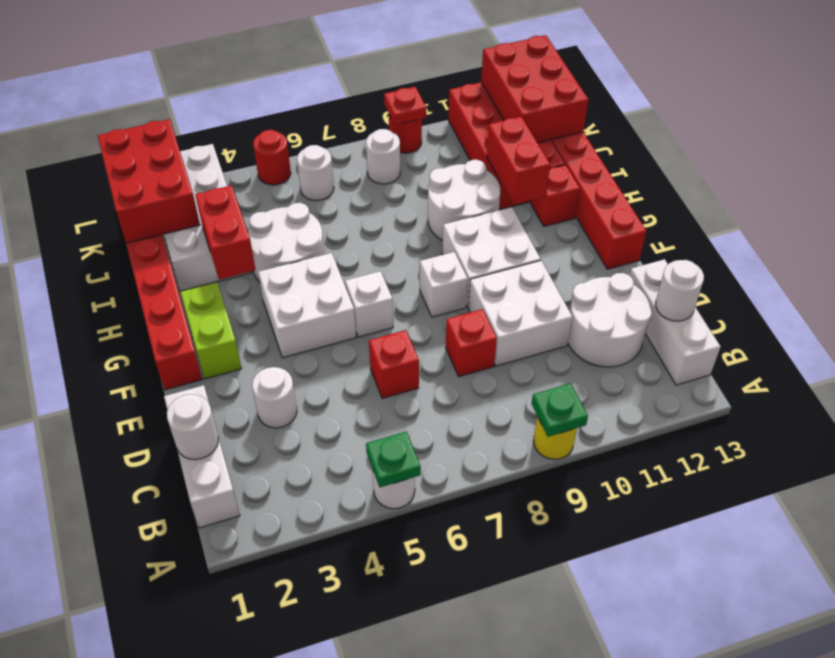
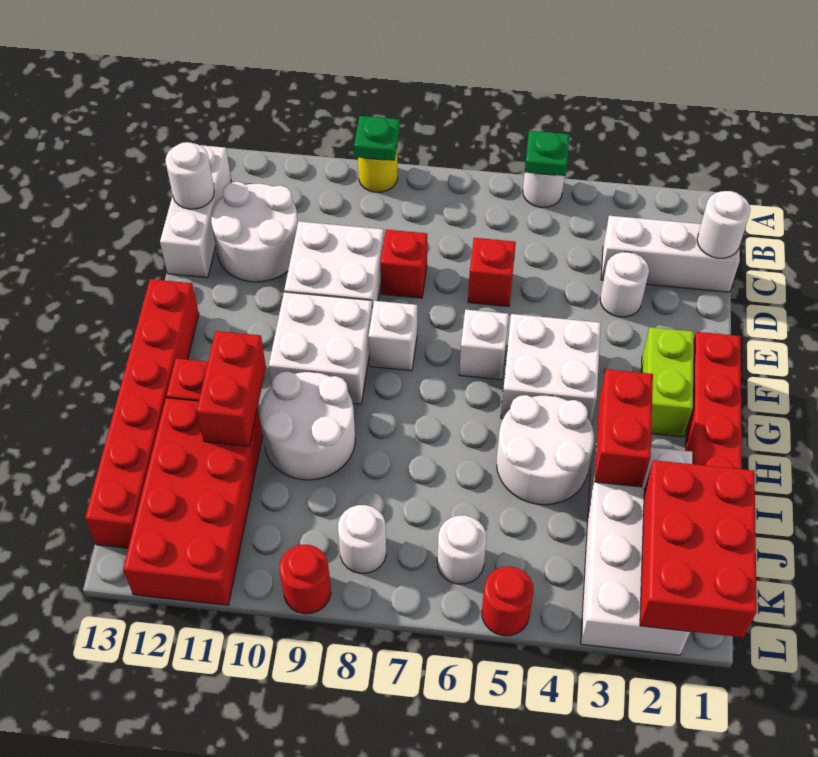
white 1x3 brick [164,385,240,528] -> white 1x3 brick turned to [601,216,740,292]
red 2x3 brick [481,35,588,143] -> none
red 1x1 plate [384,87,426,125] -> none

